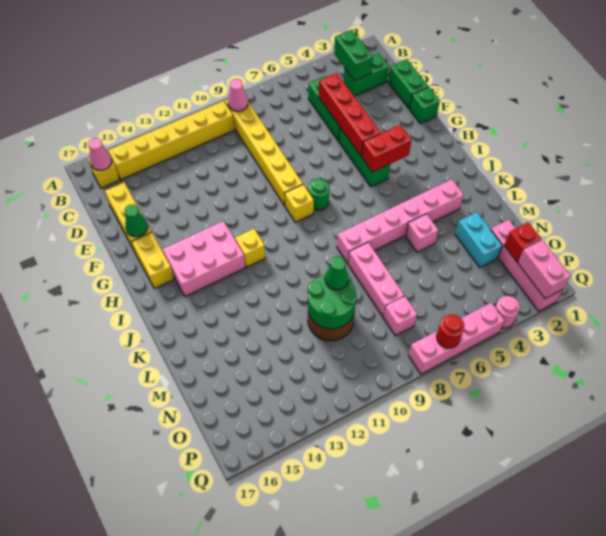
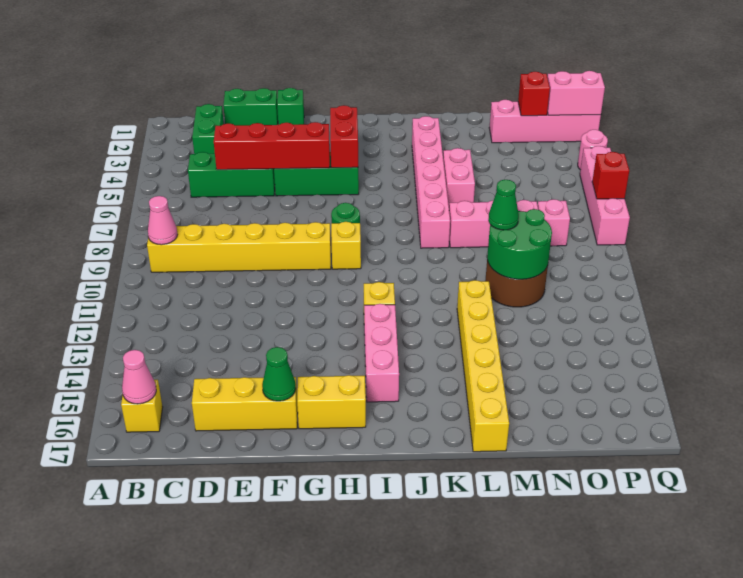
green 1x2 brick [334,30,373,81] -> none
yellow 1x6 brick [108,101,234,179] -> yellow 1x6 brick moved to [457,280,509,452]
pink 2x3 brick [163,221,245,297] -> pink 1x3 brick [364,304,399,402]
pink 1x1 brick [406,214,438,252] -> pink 1x2 brick [443,148,475,205]
cyan 1x2 brick [455,212,502,268] -> none
red 1x1 round brick [437,314,464,348] -> red 1x1 brick [592,152,629,199]

